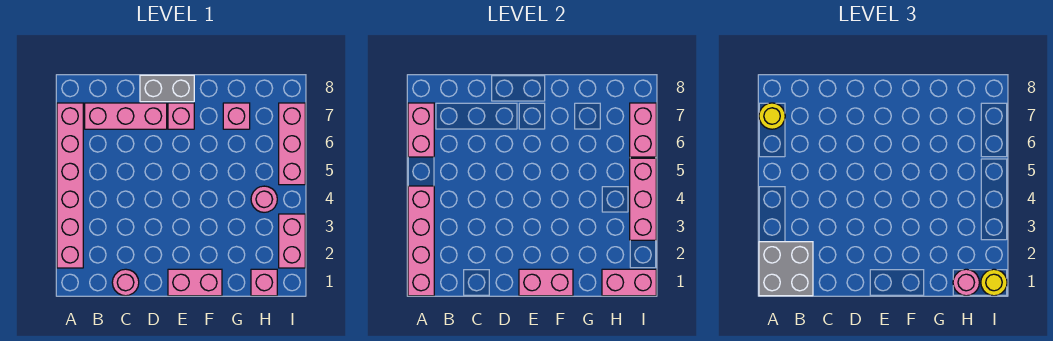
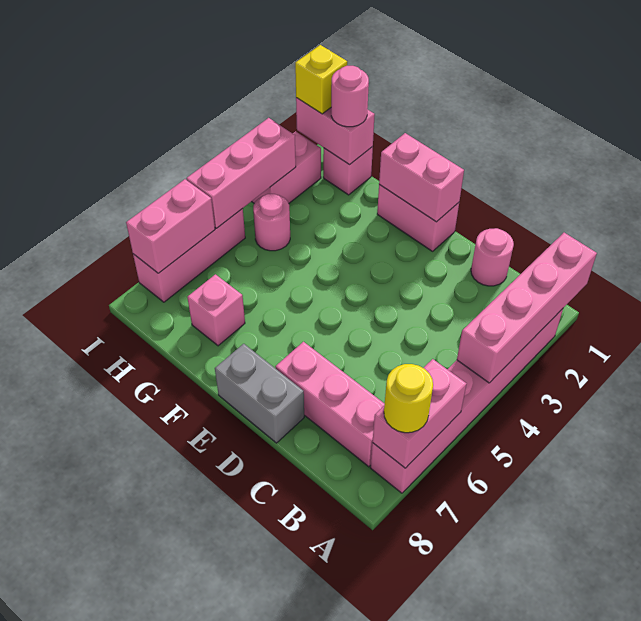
grey 2x2 brick [759,242,813,296] -> none
pink 1x1 brick [168,103,194,129] -> none
yellow 1x1 round brick [981,269,1007,296] -> yellow 1x1 brick [295,45,347,114]

